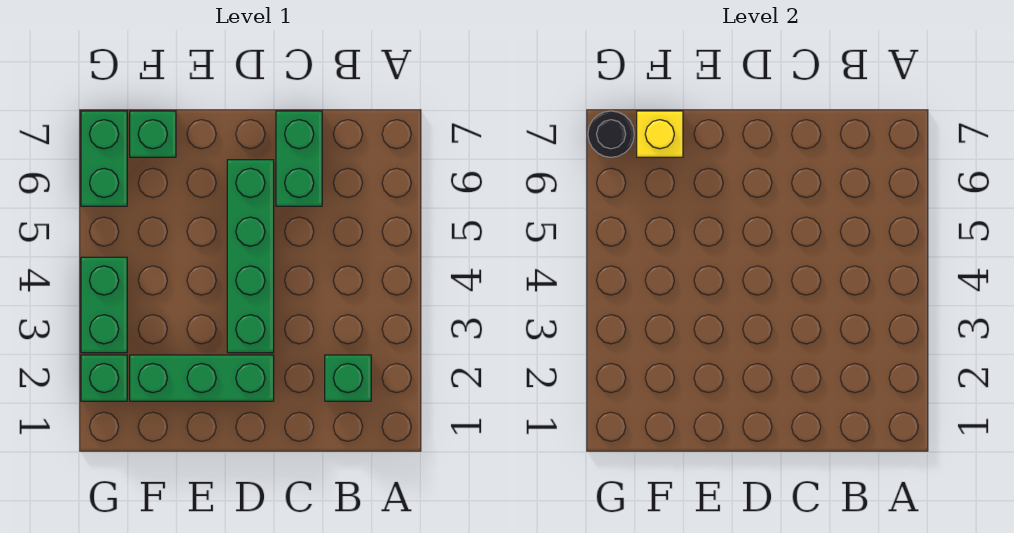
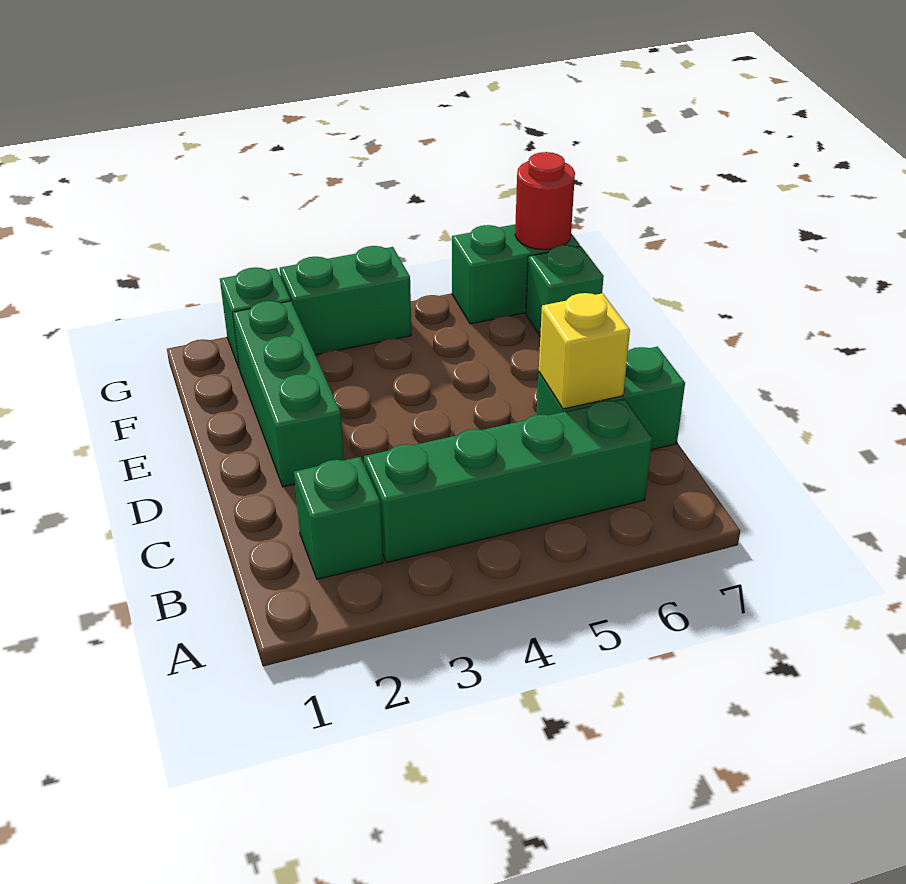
green 1x4 brick [227,160,274,353] -> green 1x4 brick moved to [364,399,652,562]
yellow 1x1 brick [637,111,683,157] -> yellow 1x1 brick moved to [539,293,630,409]
black 1x1 round brick [588,111,634,157] -> red 1x1 round brick [515,152,575,250]

